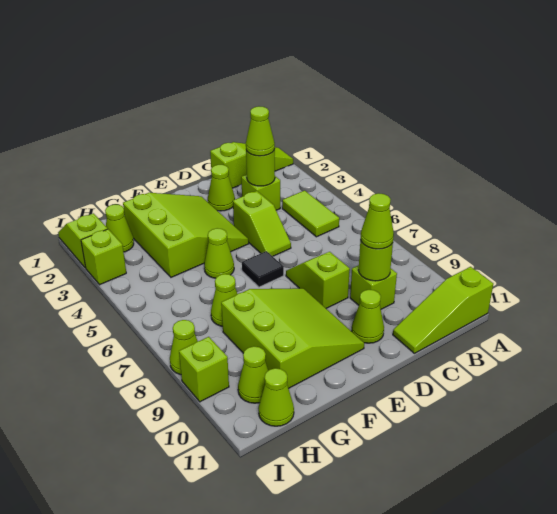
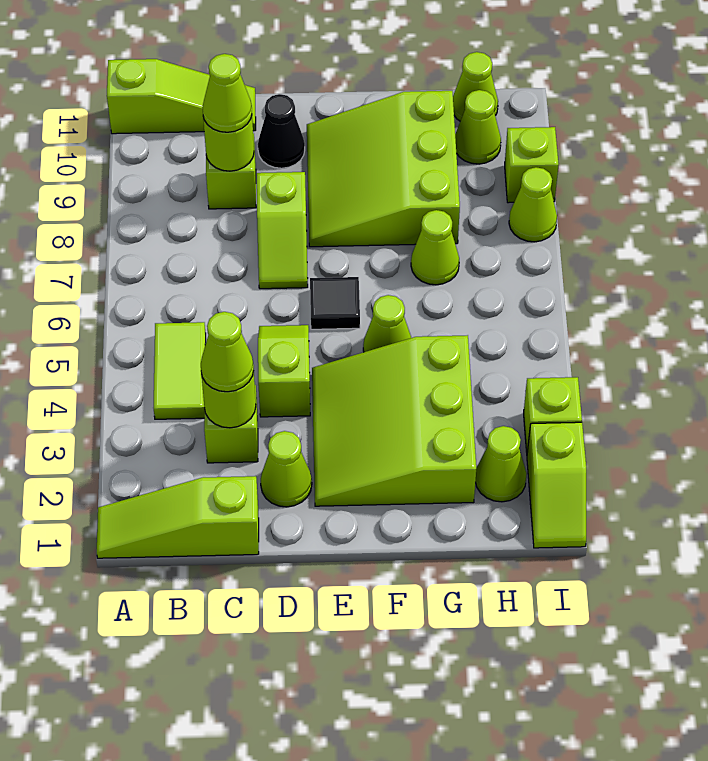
lime 1x1 cone [352,290,384,343] -> black 1x1 cone [258,94,305,168]

